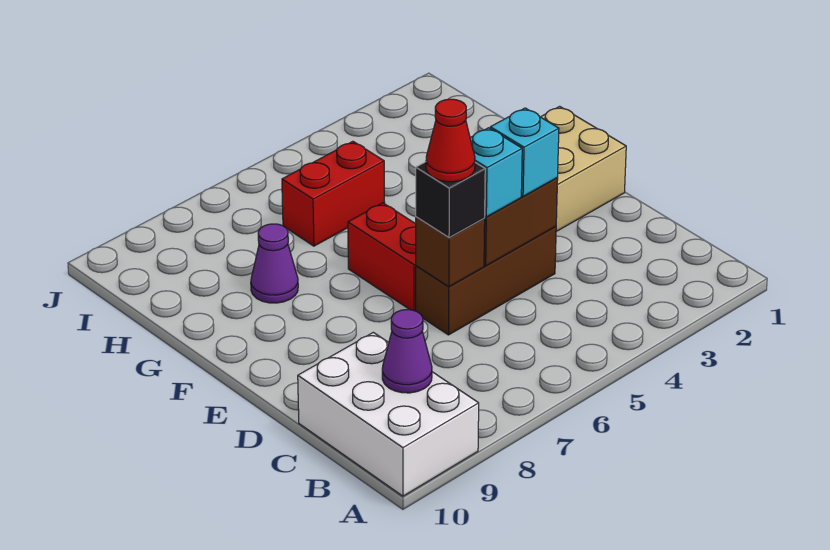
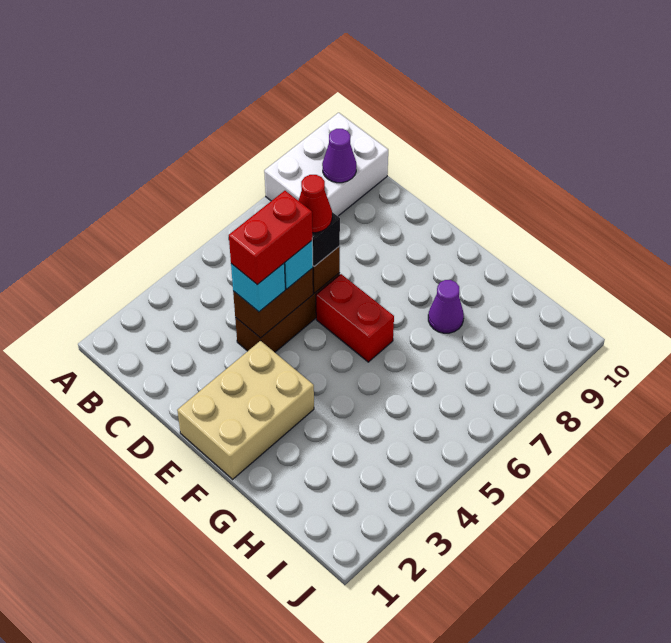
white 2x3 brick [298,332,479,496] -> white 2x3 brick turned to [264,113,388,216]
red 1x2 brick [282,141,385,246] -> red 1x2 brick moved to [229,191,312,285]

